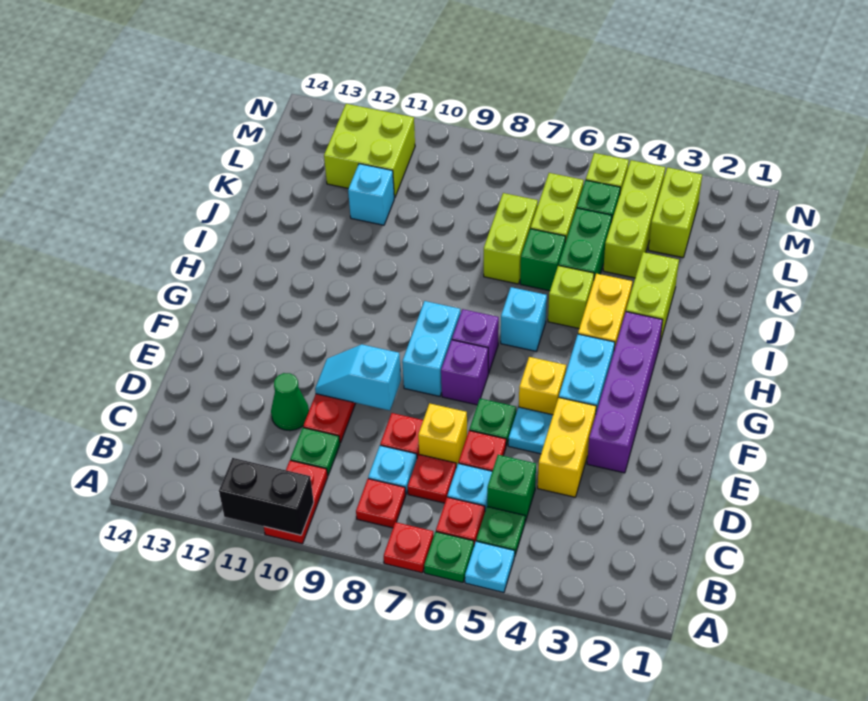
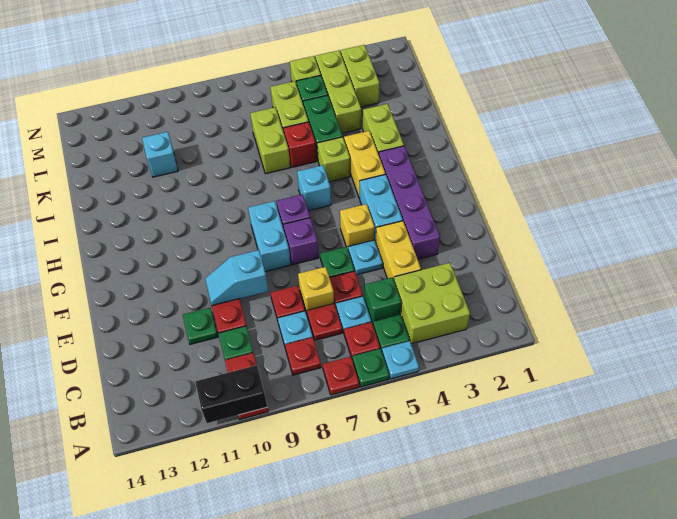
green 1x1 cone [271,373,309,431] -> green 1x1 plate [183,308,218,344]
green 1x1 brick [520,229,566,291] -> red 1x1 brick [283,122,317,167]
lime 2x2 brick [324,104,415,198] -> lime 2x2 brick moved to [394,263,470,344]

